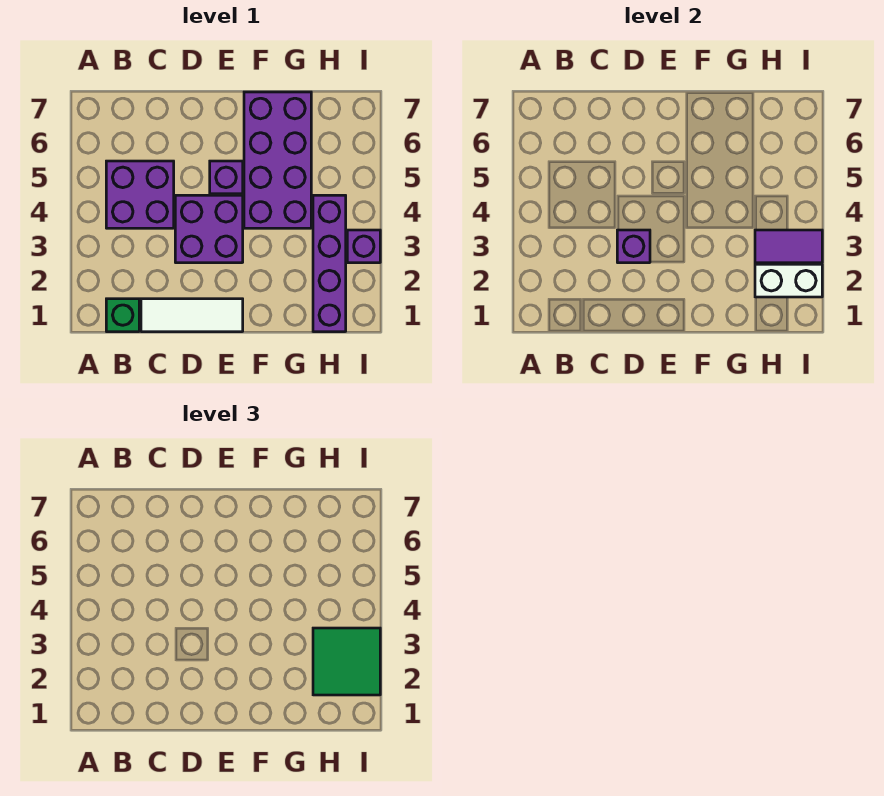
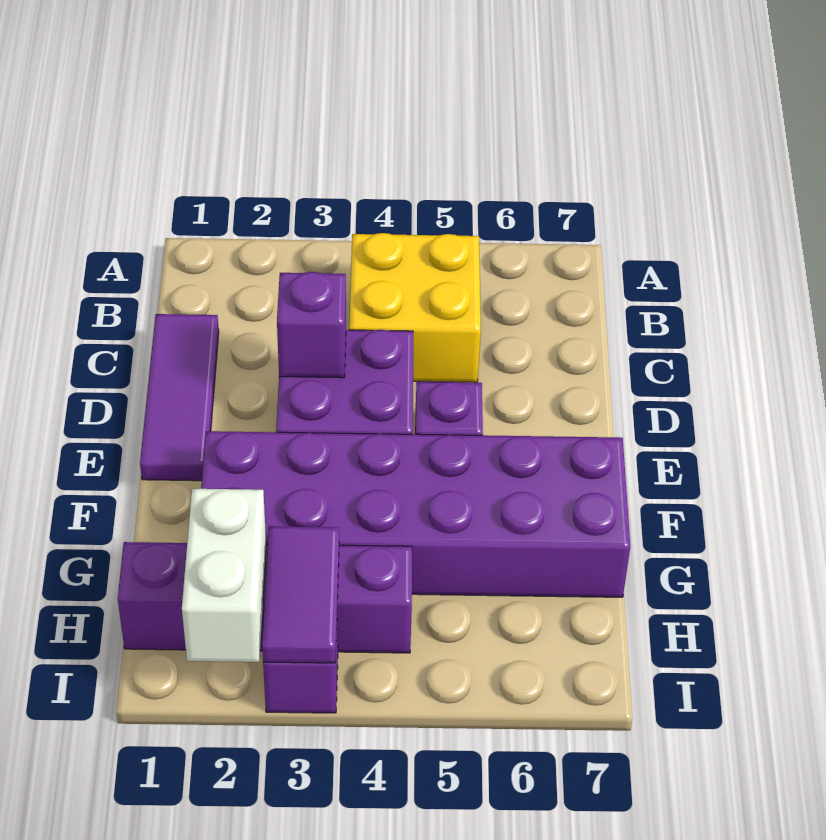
green 1x1 brick [106,299,139,332] -> none
purple 2x2 brick [106,161,174,228] -> yellow 2x2 brick [349,233,481,382]
white 1x3 tile [141,299,243,332] -> purple 1x3 tile [140,314,219,481]
purple 2x4 brick [244,92,311,228] -> purple 2x6 brick [201,431,630,597]
green 2x2 tile [313,628,380,695] -> none

